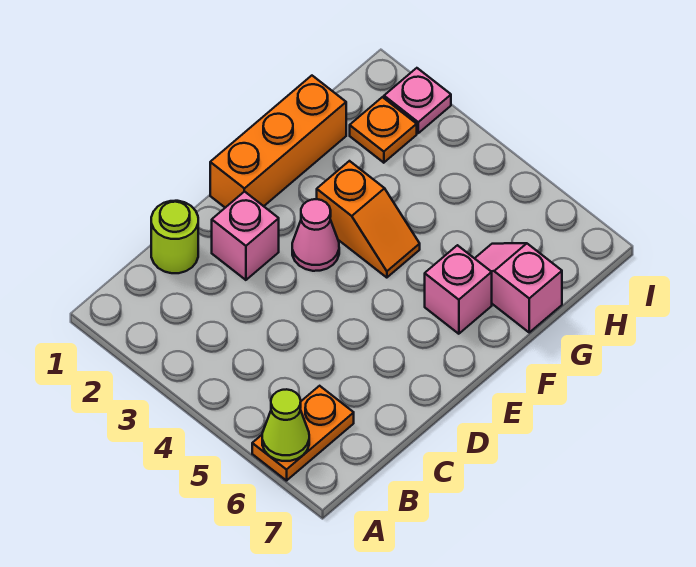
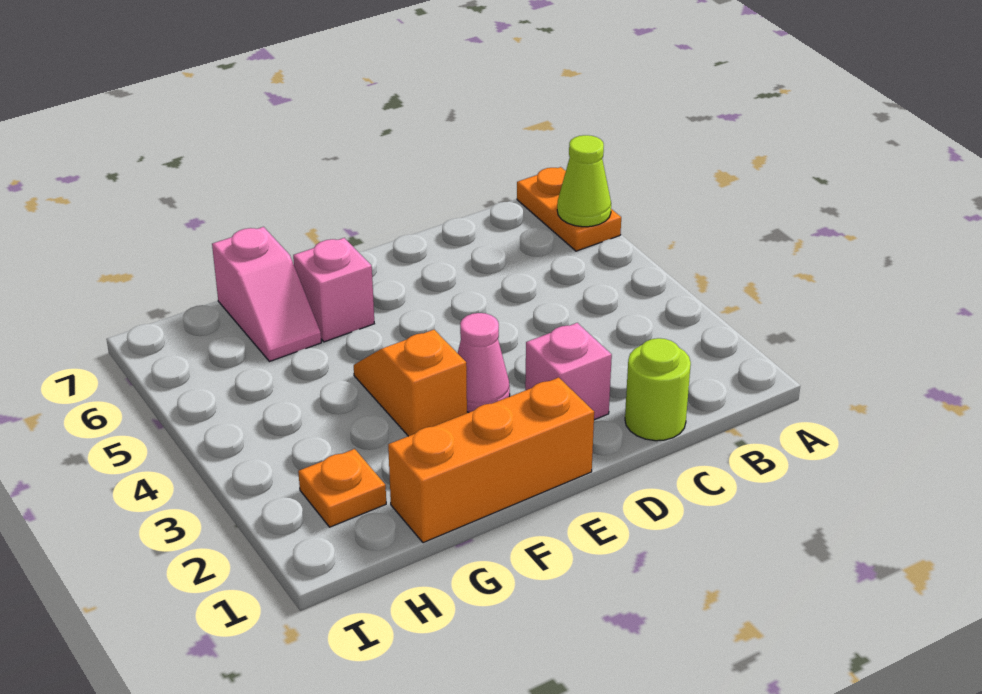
orange 1x2 plate [252,386,354,481] -> orange 1x2 plate turned to [517,167,621,251]
pink 1x1 plate [384,68,451,133] -> none

